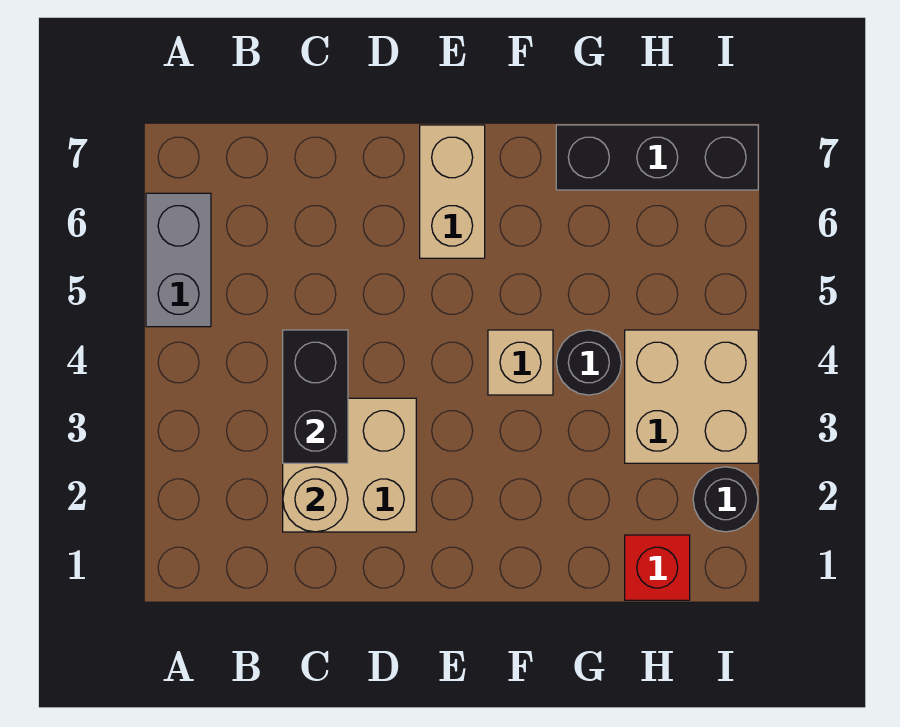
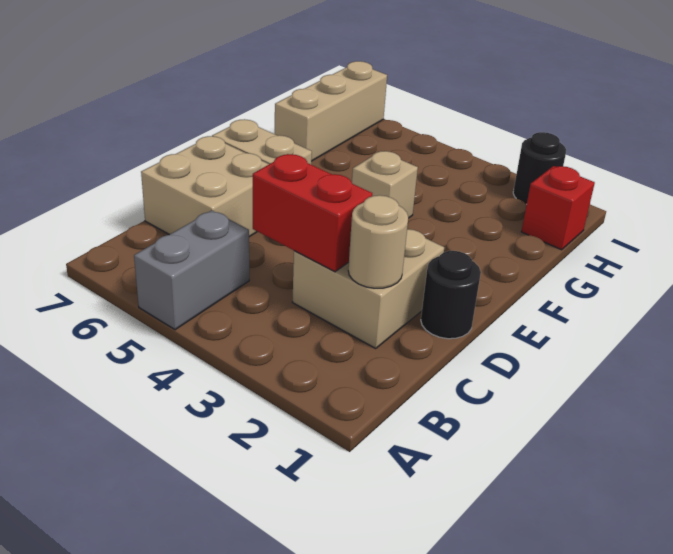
grey 1x2 brick [146,193,211,327] -> grey 1x2 brick turned to [134,210,249,330]
black 1x2 brick [283,330,348,463] -> red 1x2 brick [253,154,372,272]
black 1x1 round brick [556,330,621,395] -> black 1x1 round brick moved to [421,251,481,339]
black 1x3 brick [556,125,758,190] -> tan 1x3 brick [275,61,387,161]
tan 2x2 brick [625,330,758,463] -> tan 2x2 brick moved to [141,136,269,237]

